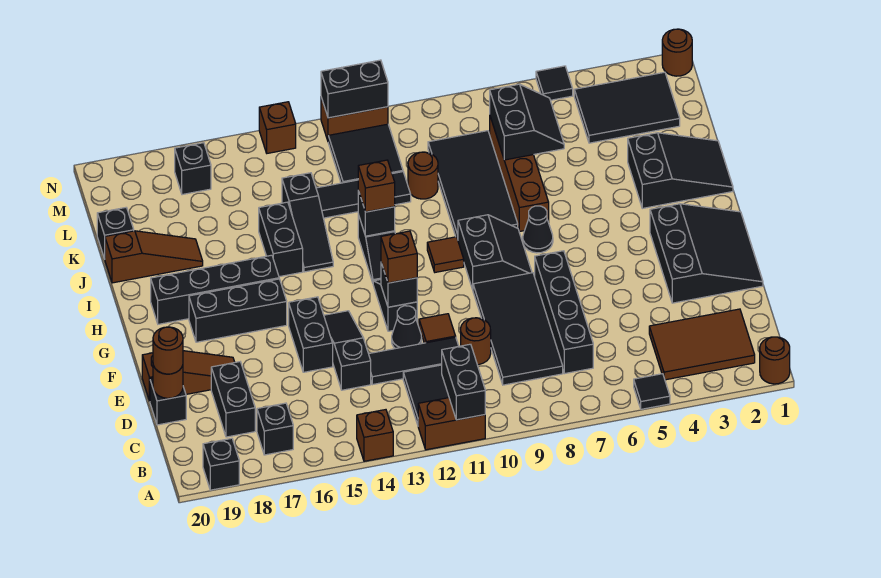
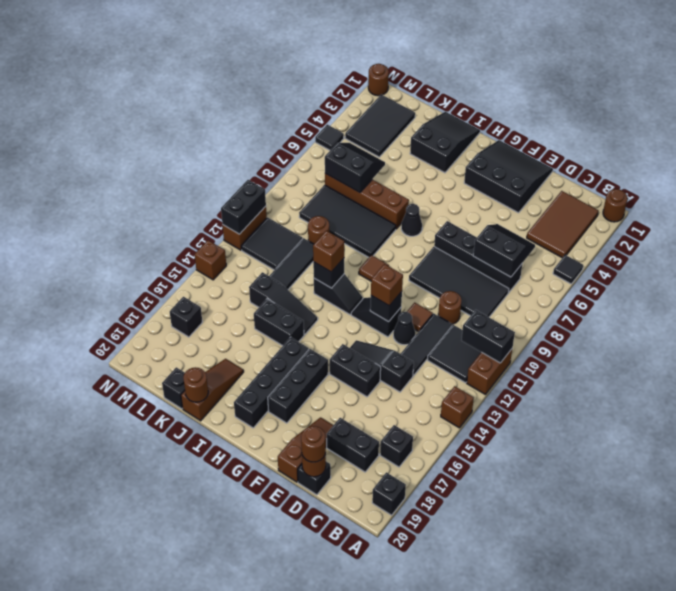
black 2x2 slope [458,215,532,289] -> black 2x2 slope moved to [473,224,535,277]
none -> brown 1x1 round brick [183,367,208,402]

